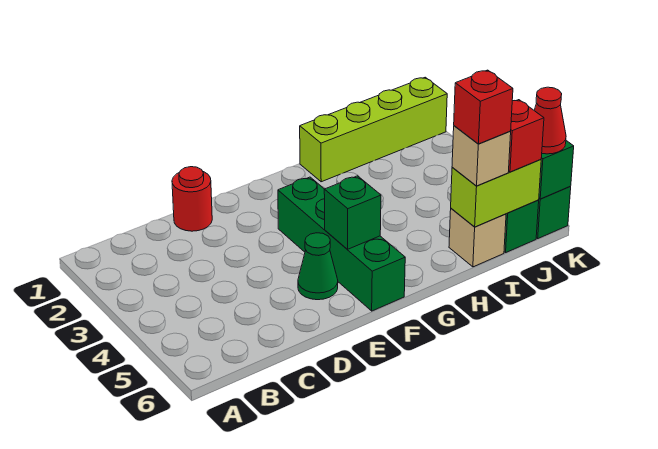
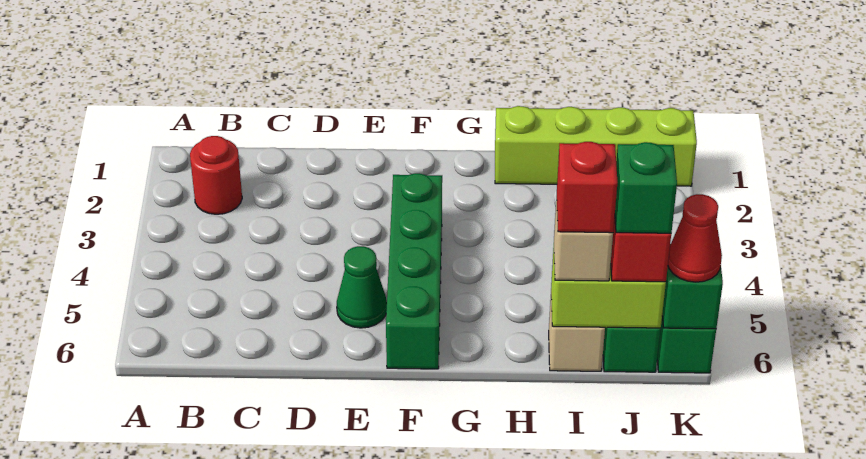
red 1x1 round brick [172,167,212,231] -> red 1x1 round brick moved to [190,136,242,214]
green 1x1 brick [324,176,381,249] -> green 1x1 brick moved to [615,142,677,233]

